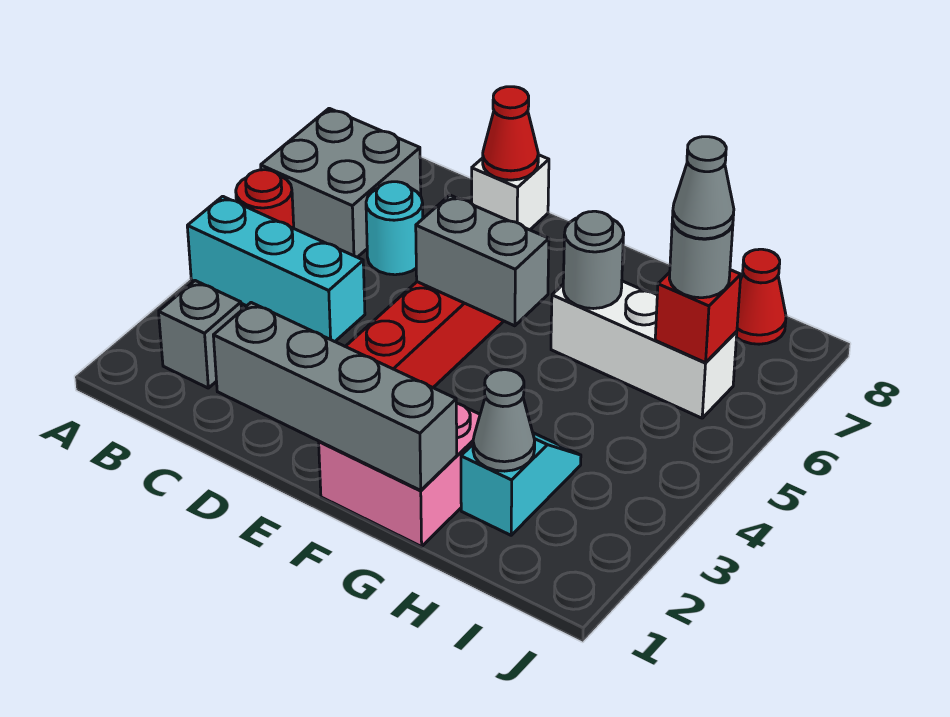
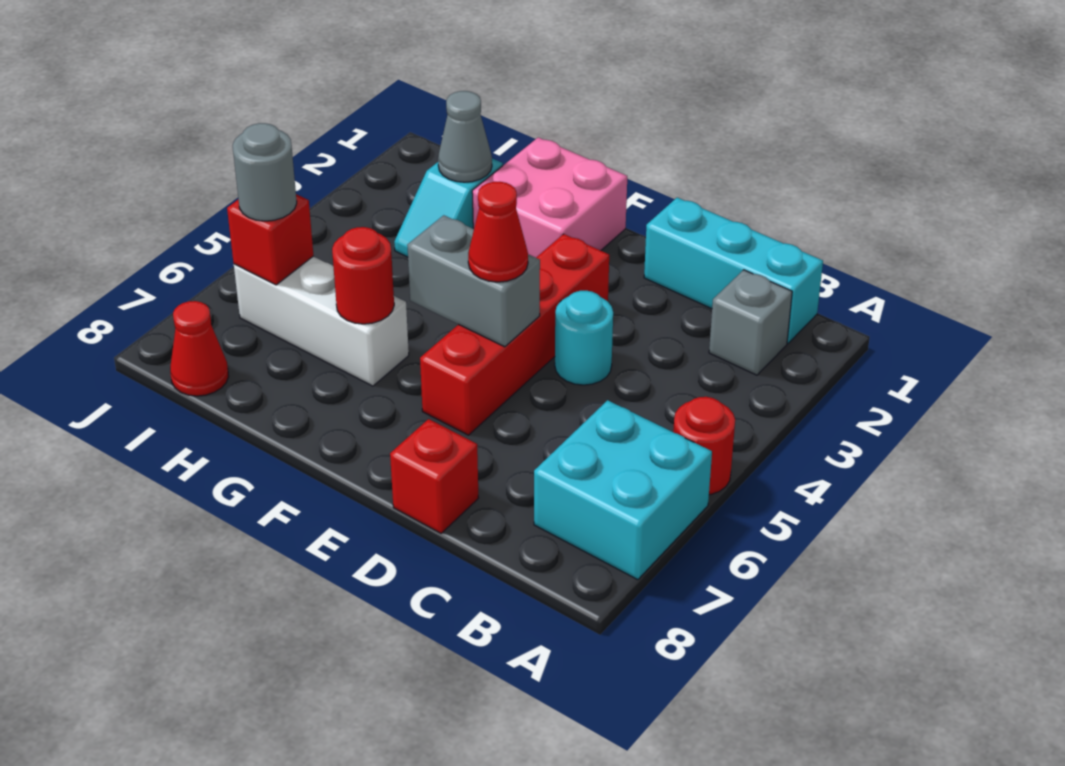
cyan 1x3 brick [187,196,365,342] -> cyan 1x3 brick moved to [644,198,823,343]
grey 2x2 brick [261,108,421,257] -> cyan 2x2 brick [534,400,712,580]
cyan 1x1 round brick [366,182,423,275] -> cyan 1x1 round brick moved to [555,291,613,385]
grey 1x4 brick [213,303,457,490] -> none
white 1x1 brick [472,155,549,230] -> red 1x1 brick [390,419,478,533]
red 1x1 cone [483,87,538,180] -> red 1x1 cone moved to [468,182,528,282]
grey 1x1 round brick [563,211,624,309] -> red 1x1 round brick [332,227,394,324]
grey 1x1 cone [672,137,734,239] -> none

